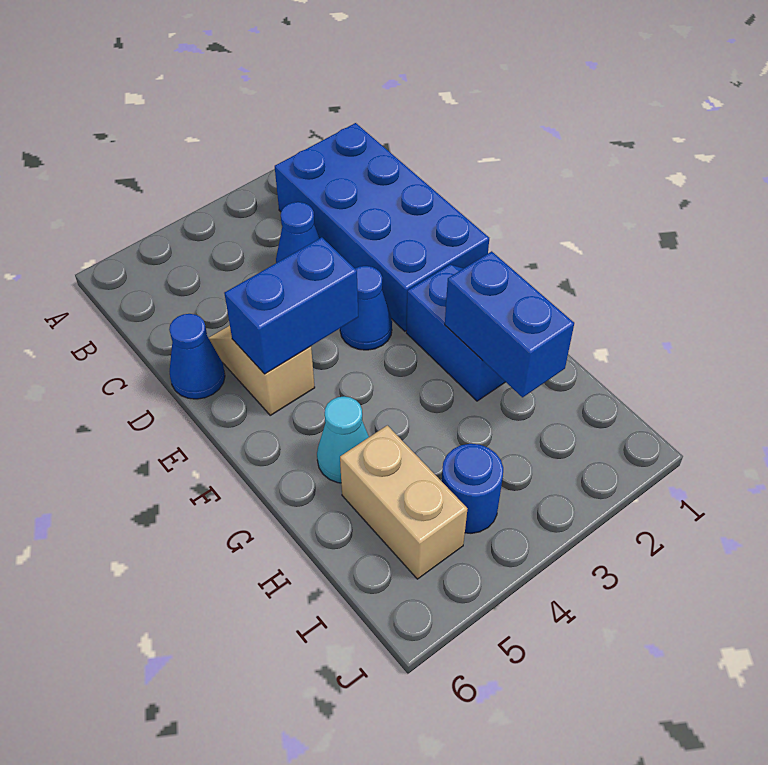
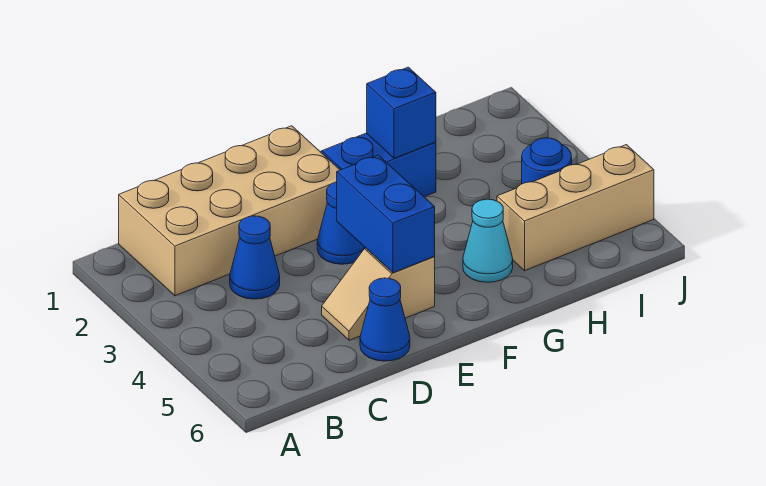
blue 2x4 brick [275,123,489,331] -> tan 2x4 brick [119,126,340,296]
blue 1x2 brick [445,251,574,397] -> blue 1x1 brick [367,67,436,158]
tan 1x2 brick [340,425,467,579] -> tan 1x3 brick [497,145,654,271]

